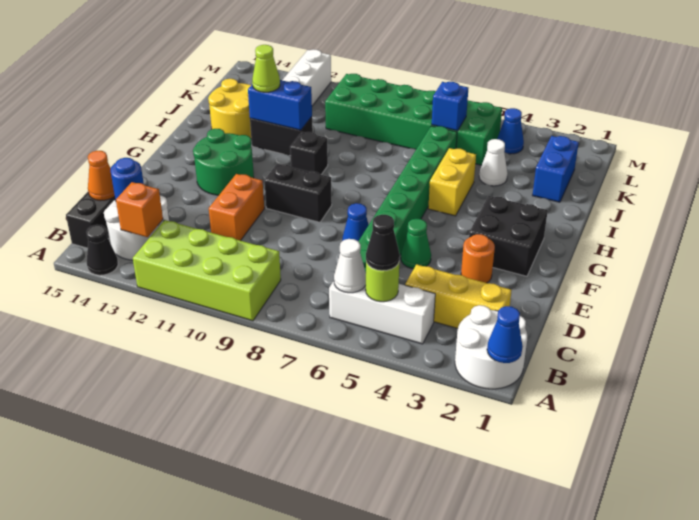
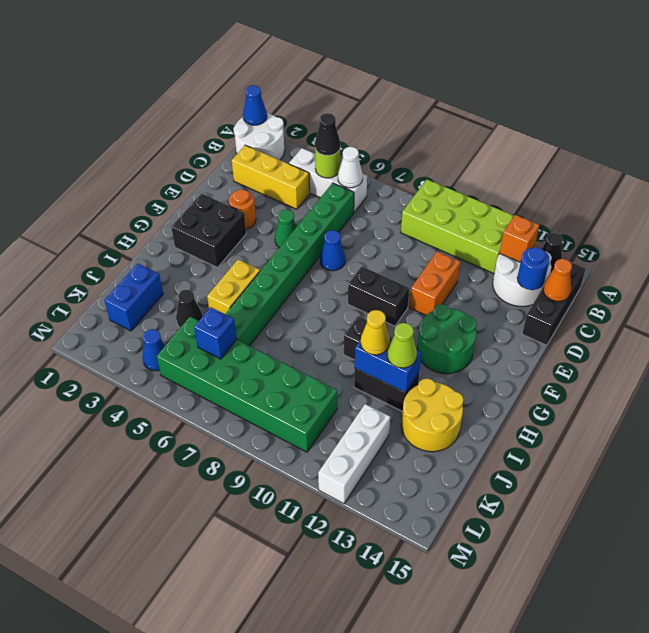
none -> yellow 1x1 cone [361,310,390,355]
white 1x1 cone [479,139,508,186] -> black 1x1 cone [176,290,203,328]

